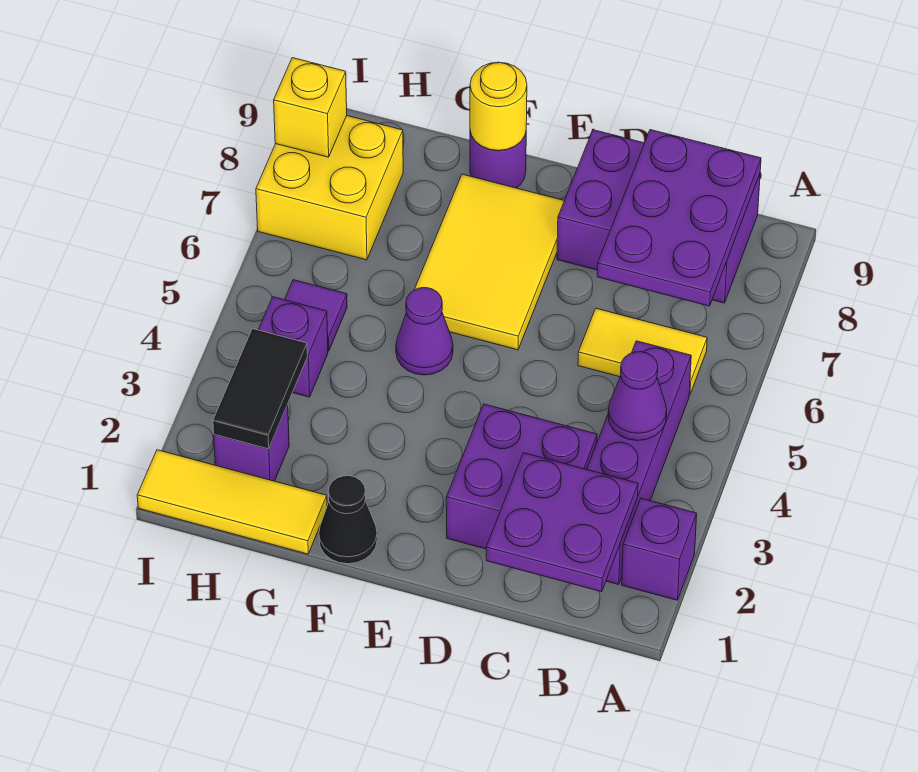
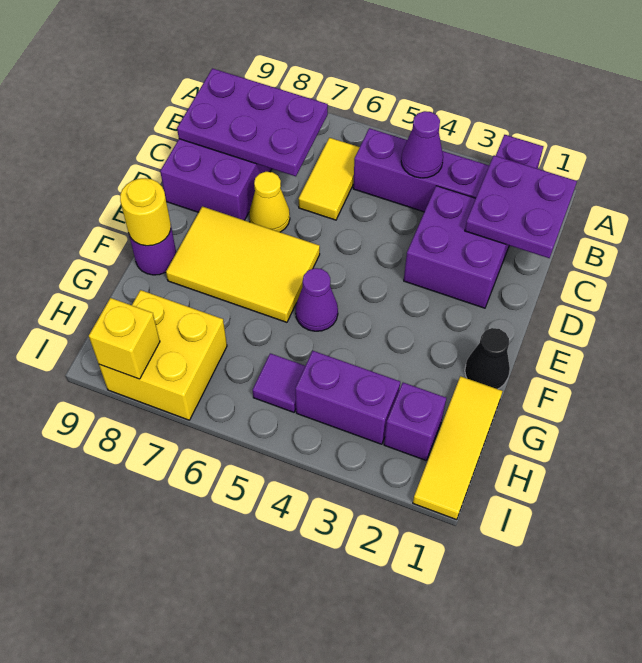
none -> yellow 1x1 cone [249,172,290,232]
black 1x2 tile [213,329,307,449] -> none
purple 1x1 brick [259,297,328,397] -> purple 1x2 brick [295,351,400,444]

